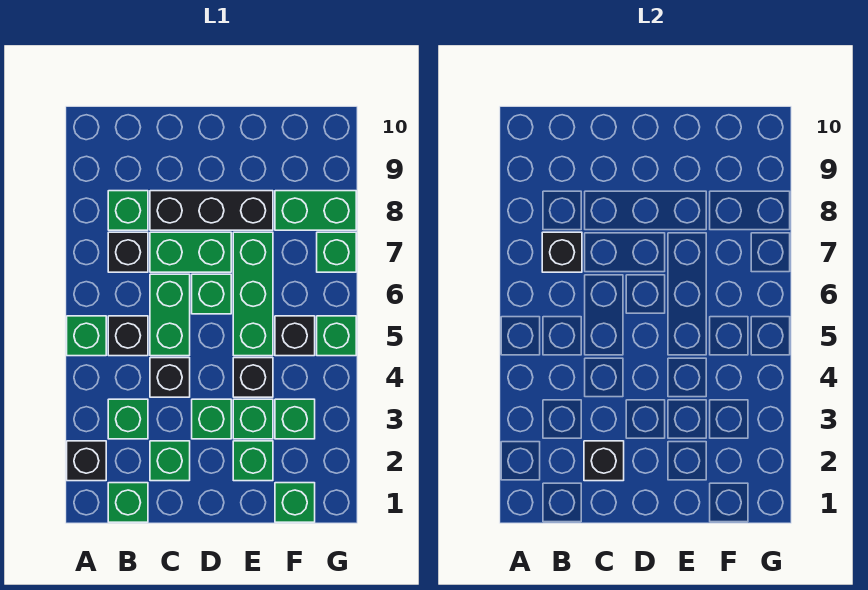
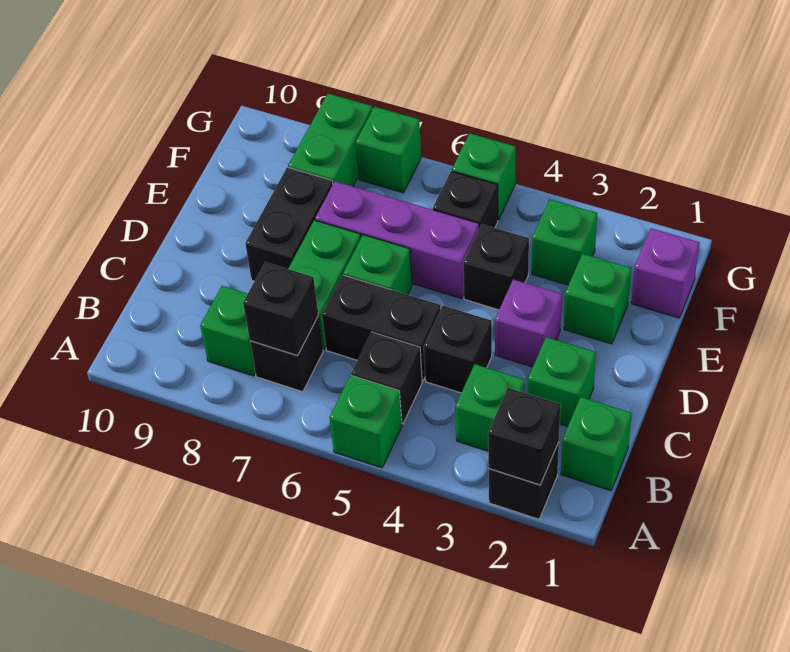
black 1x1 brick [584,441,624,481] -> black 1x1 brick moved to [488,388,561,485]
green 1x2 brick [150,274,190,356] -> black 1x2 brick [322,275,440,381]
black 1x3 brick [150,191,273,230] -> black 1x2 brick [245,167,333,281]
green 1x1 brick [192,399,231,439] -> purple 1x1 brick [495,279,562,367]
green 1x1 brick [233,399,273,439] -> none
green 1x3 brick [233,232,273,356] -> purple 1x3 brick [315,181,479,299]
green 1x1 brick [275,483,315,522] -> purple 1x1 brick [631,228,700,318]

